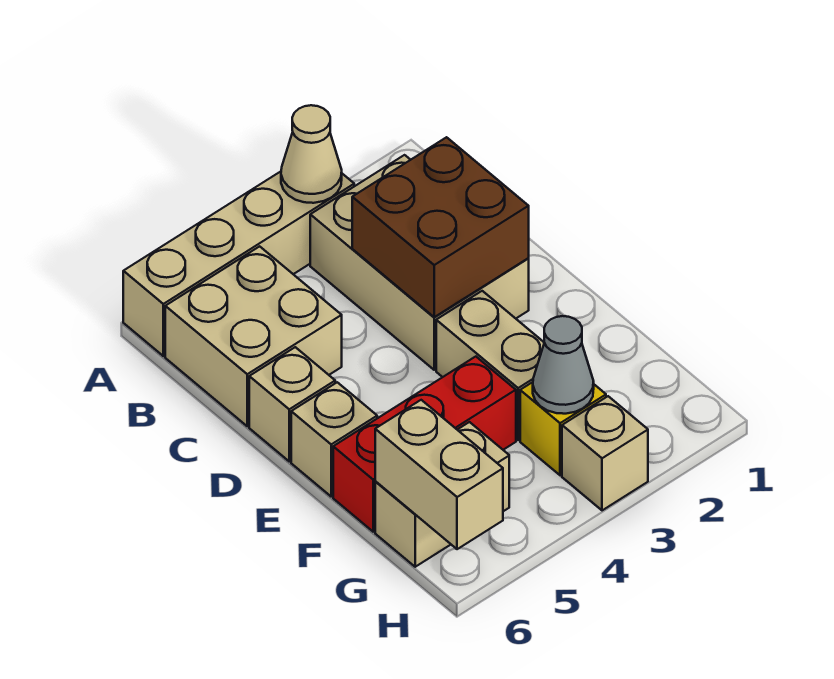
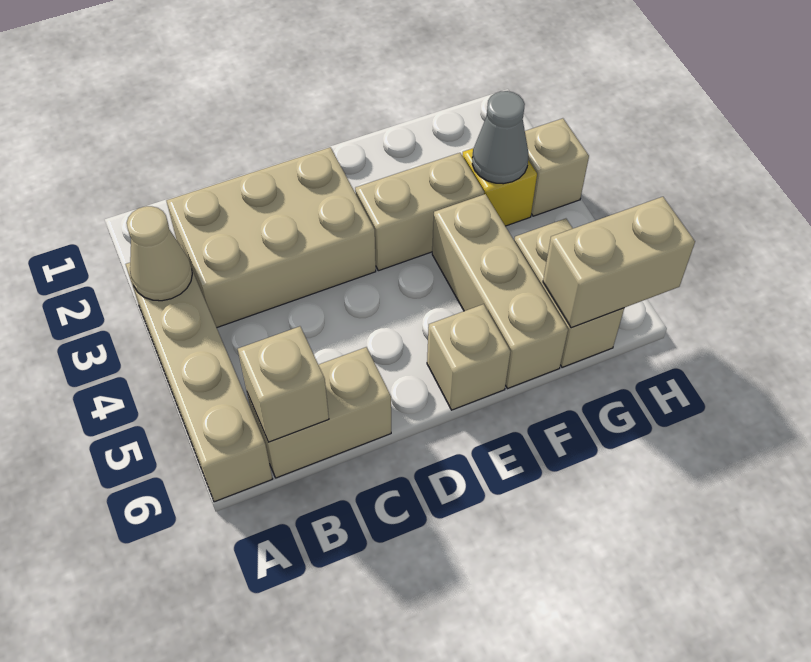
tan 2x2 brick [165,246,342,426] -> tan 1x2 brick [247,347,391,478]
brown 2x2 brick [352,137,529,317] -> none
tan 1x1 brick [249,347,335,461] -> tan 1x1 brick moved to [238,326,329,442]
red 1x3 brick [333,357,516,532] -> tan 1x3 brick [432,194,568,389]

